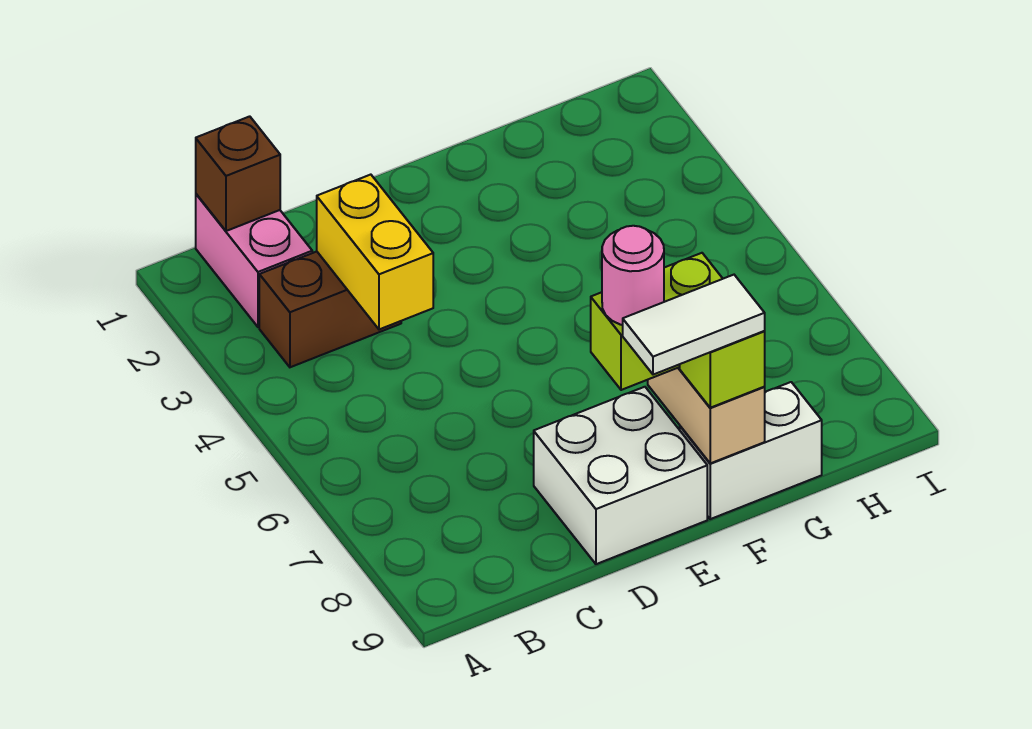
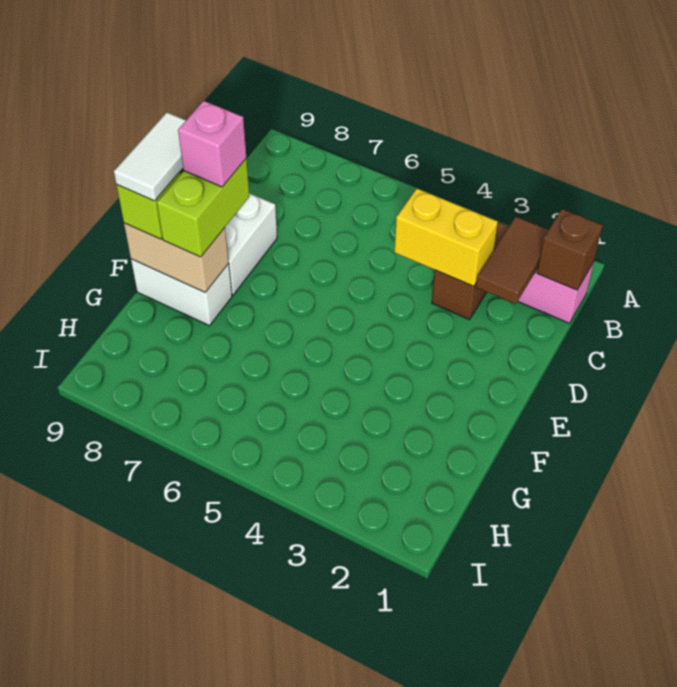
none -> brown 1x2 tile [476,217,548,304]
pink 1x1 round brick [602,226,664,325] -> pink 1x1 brick [178,101,246,187]
white 1x2 brick [680,382,822,519] -> white 1x2 brick turned to [131,259,232,326]

